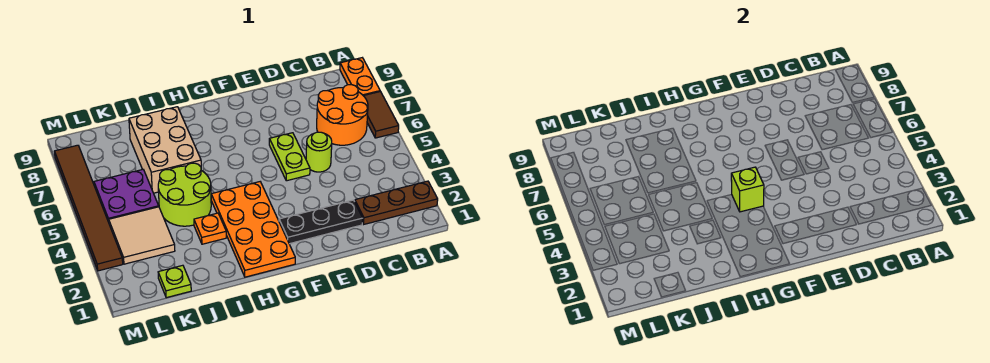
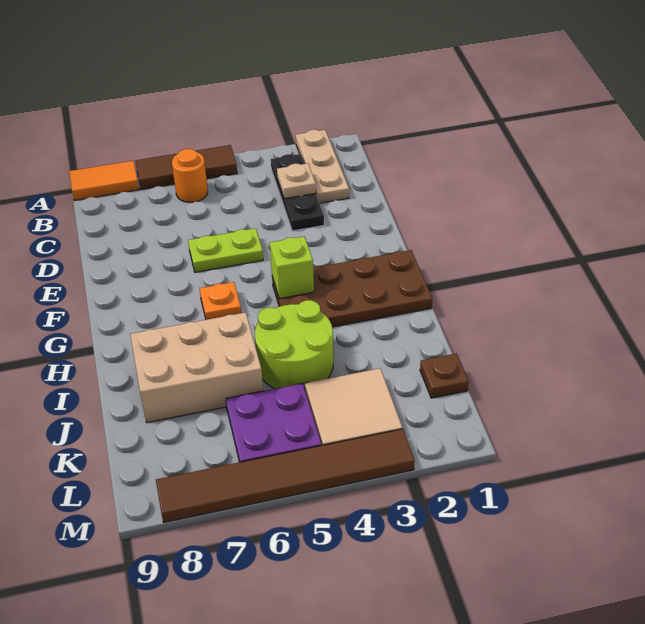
brown 1x3 plate [355,181,438,224] -> tan 1x3 plate [296,130,349,203]
brown 1x2 tile [364,92,399,138] -> brown 1x3 tile [135,145,237,189]
orange 1x2 plate [340,58,380,96] -> orange 1x2 tile [69,161,139,201]
orange 2x2 round brick [317,85,368,145] -> orange 1x1 round brick [172,149,208,203]
none -> tan 1x1 plate [277,163,316,199]
black 1x3 plate [279,200,363,244] -> black 1x3 plate moved to [271,154,324,231]
lime 1x1 round brick [306,132,332,172] -> none
orange 2x4 plate [211,182,295,277] -> brown 2x4 plate [272,250,432,327]
orange 1x1 plate [194,213,226,244] -> orange 1x1 plate moved to [199,282,241,320]
lime 1x1 plate [158,265,191,298] -> brown 1x1 plate [420,353,469,398]

